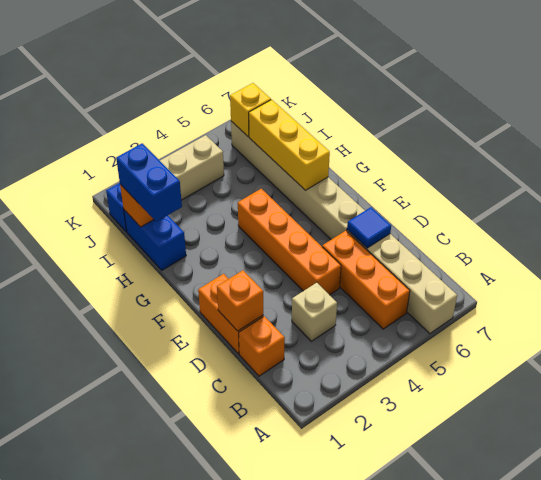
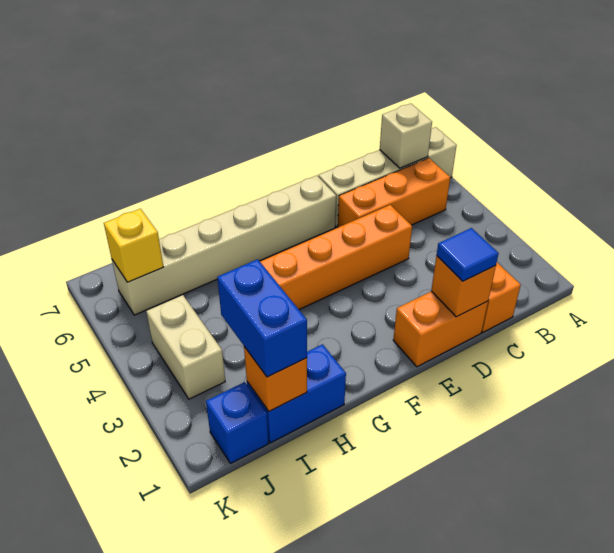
tan 1x1 brick [292,283,337,341] -> tan 1x1 brick moved to [380,104,432,168]
blue 1x1 tile [347,207,391,248] -> blue 1x1 tile moved to [437,228,499,281]
yellow 1x3 brick [249,100,330,191] -> none
blue 1x2 brick [116,143,182,222] -> blue 1x2 brick turned to [217,259,307,377]

